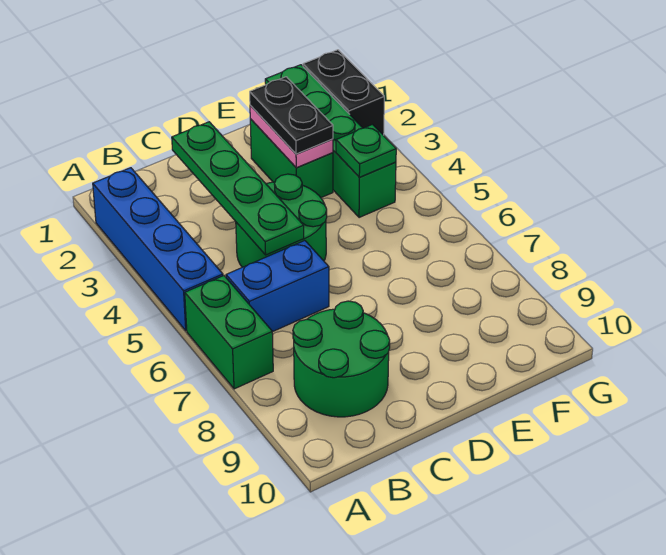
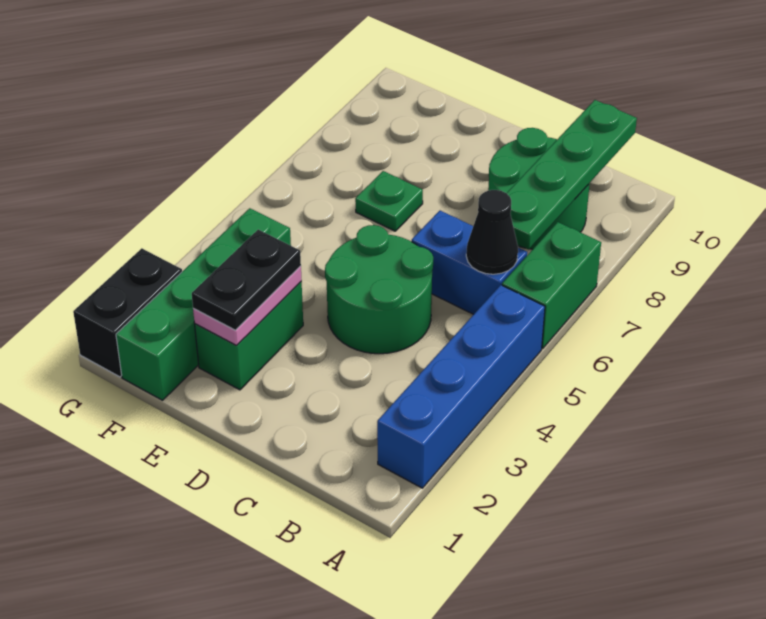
none -> black 1x1 cone [466,190,518,274]
green 1x4 plate [172,122,304,255] -> green 1x4 plate moved to [507,100,637,250]
green 1x1 plate [336,125,396,177] -> green 1x1 plate moved to [355,171,423,231]

